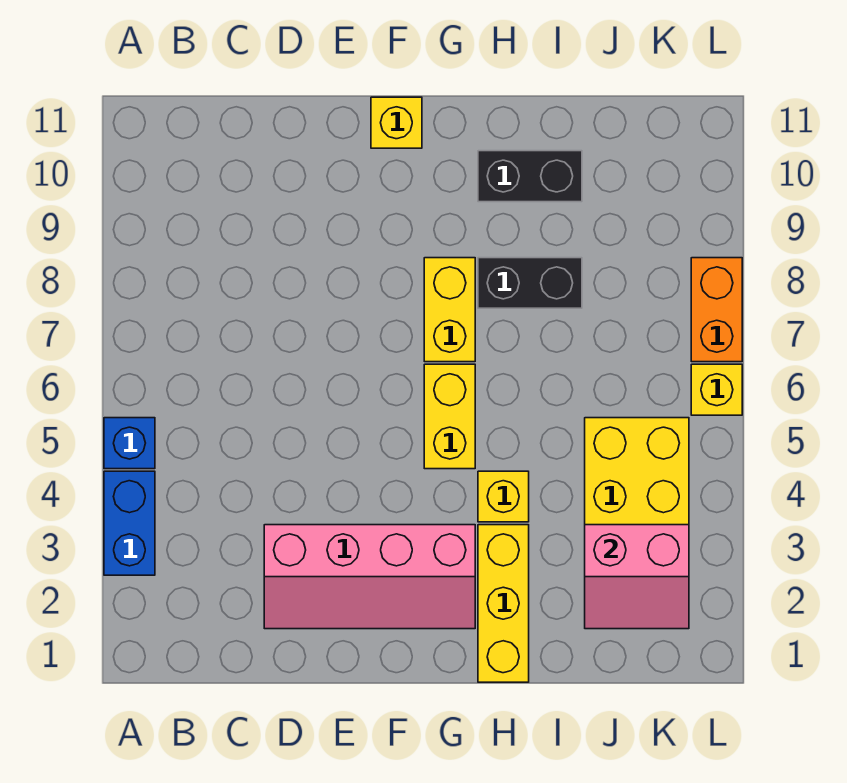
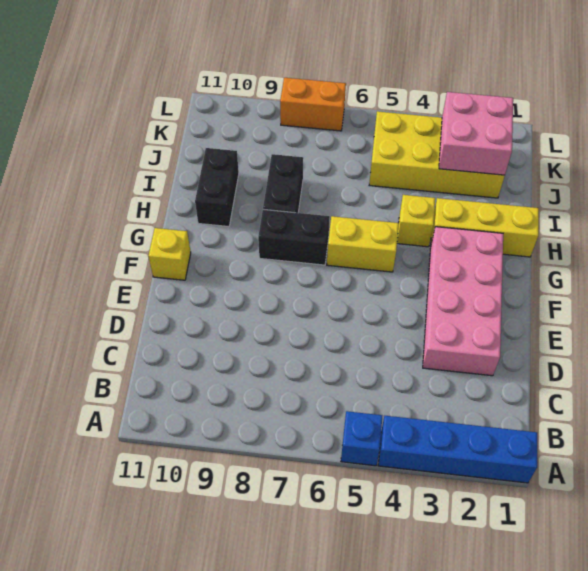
blue 1x2 brick [104,471,155,575] -> blue 1x4 brick [378,416,537,483]
pink 2x4 slope [264,525,475,629] -> pink 2x4 brick [423,227,503,376]
yellow 1x2 brick [424,258,475,362] -> black 1x2 brick [258,209,330,265]
pink 2x2 slope [585,525,689,629] -> pink 2x2 brick [439,92,513,175]
yellow 1x1 brick [691,364,742,415] -> none

